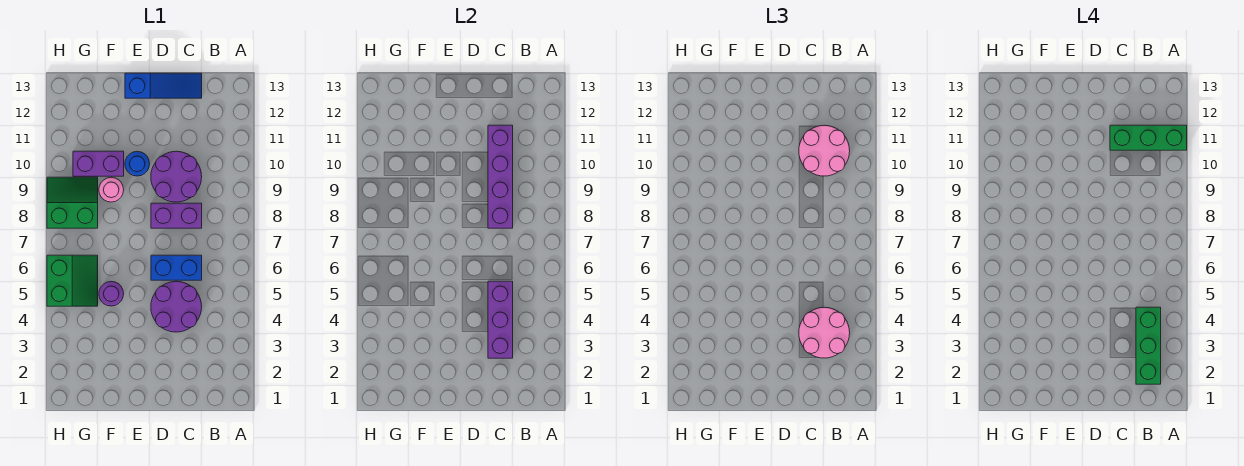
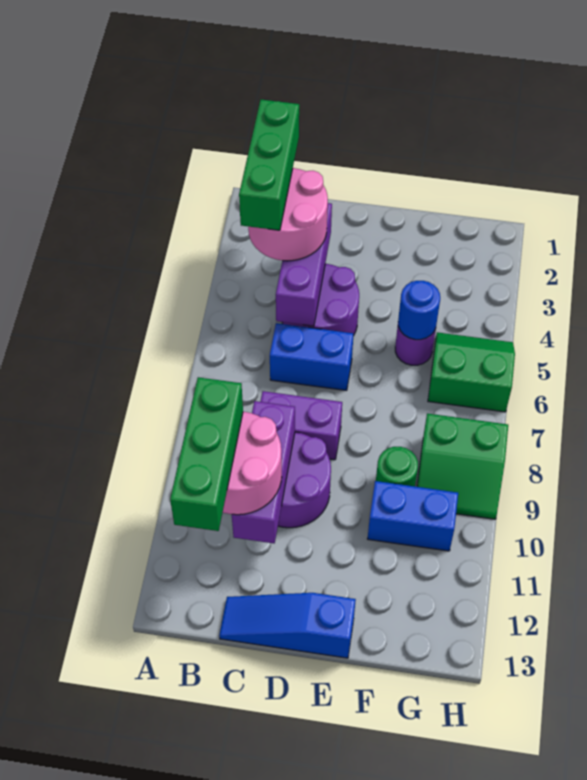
green 1x3 brick [1110,125,1187,150] -> green 1x3 brick turned to [170,377,243,531]
purple 1x4 brick [488,125,513,228] -> purple 1x3 brick [232,401,295,543]
blue 1x1 round brick [125,151,150,176] -> blue 1x1 round brick moved to [398,281,440,340]
pink 1x1 round brick [99,177,124,202] -> green 1x1 round brick [376,447,418,486]
purple 1x2 brick [73,151,124,176] -> blue 1x2 brick [368,481,458,551]
green 2x2 slope [47,255,98,306] -> green 2x2 slope turned to [428,332,515,412]

